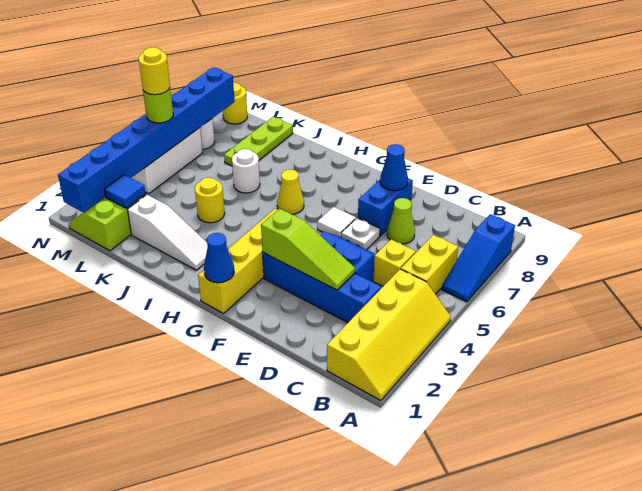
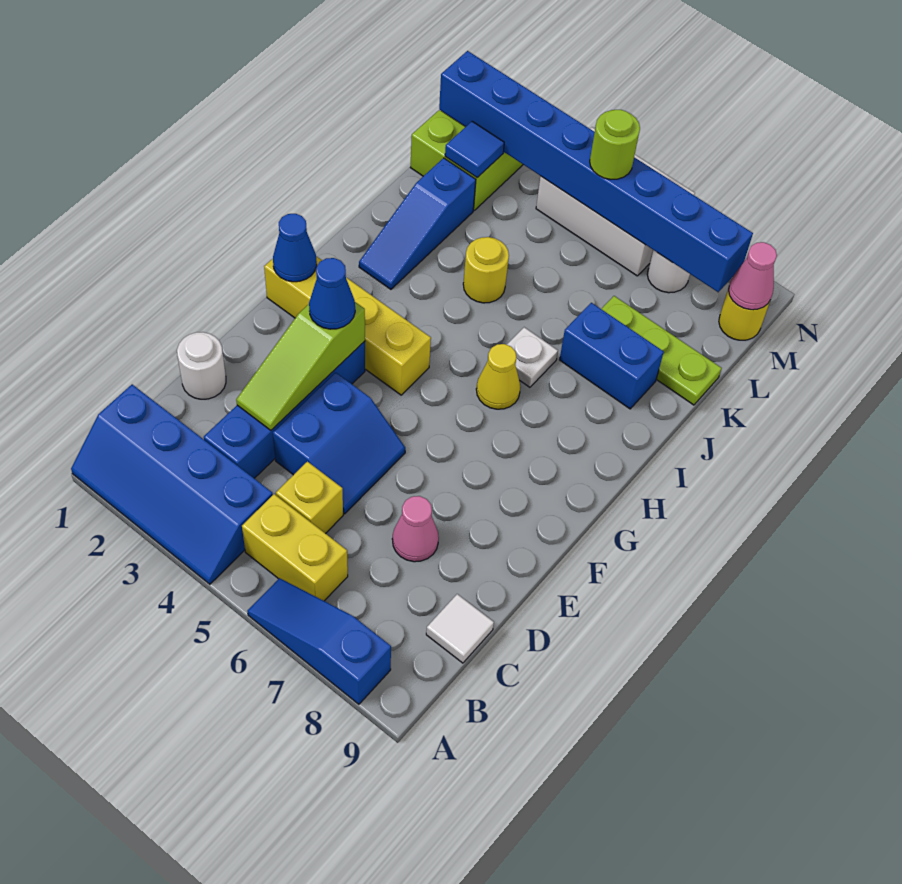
yellow 2x4 slope [327,269,451,400] -> blue 2x4 slope [71,384,273,584]
lime 1x1 cone [387,198,415,244] -> pink 1x1 cone [392,496,439,562]
white 1x1 plate [341,218,380,250] -> white 1x1 plate moved to [507,327,558,387]
blue 1x2 brick [358,178,413,236] -> blue 1x2 brick moved to [560,303,664,409]
blue 1x1 cone [380,144,408,191] -> blue 1x1 cone moved to [309,258,355,329]
white 1x1 tile [317,207,356,237] -> white 1x1 tile moved to [426,594,494,663]
white 1x3 slope [127,195,208,270] -> blue 1x3 slope [359,158,476,289]
white 1x1 round brick [232,149,260,193] -> white 1x1 round brick moved to [177,332,226,399]
yellow 1x1 round brick [139,47,170,95] -> none
none -> pink 1x1 cone [729,242,777,310]

